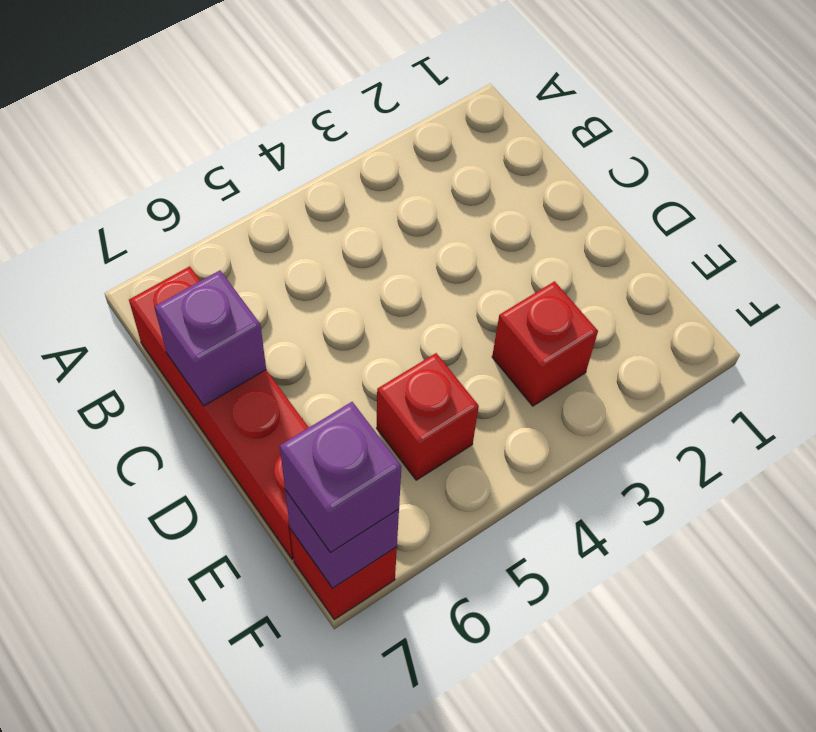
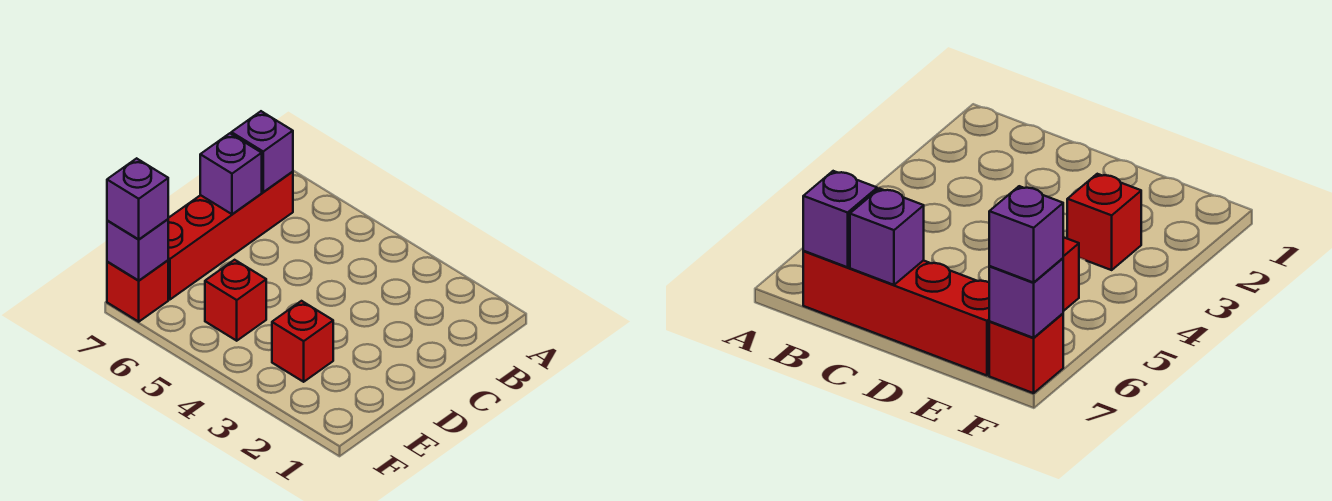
none -> purple 1x1 brick [231,111,293,192]

